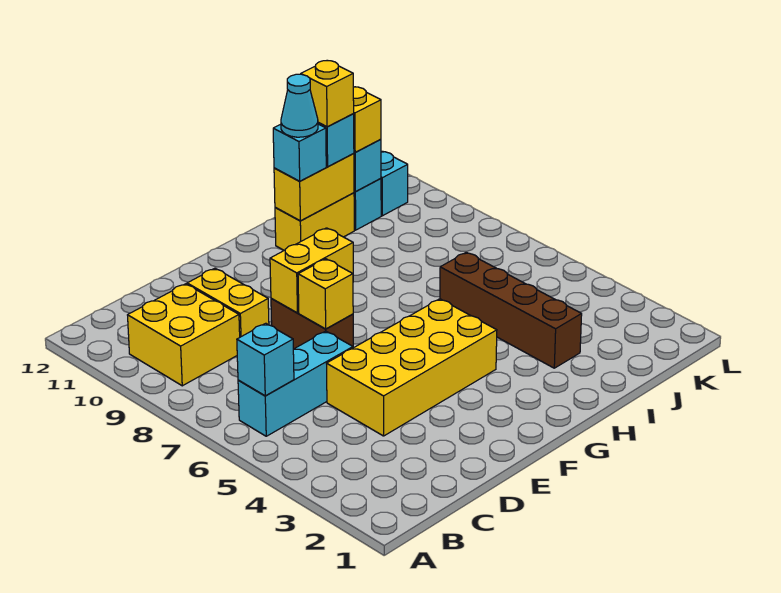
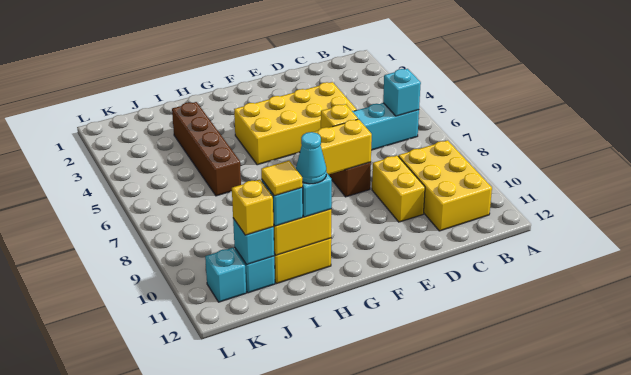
yellow 2x2 brick [128,284,240,386] -> yellow 2x3 brick [398,140,492,231]
yellow 1x1 brick [301,61,354,127] -> yellow 1x1 tile [261,161,303,196]

